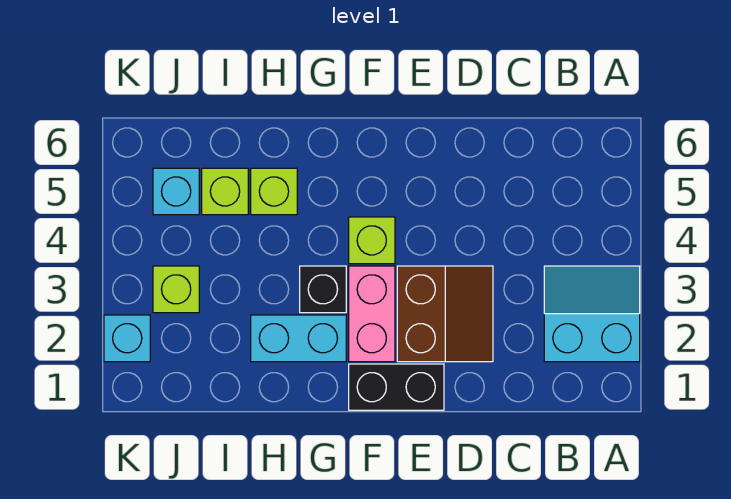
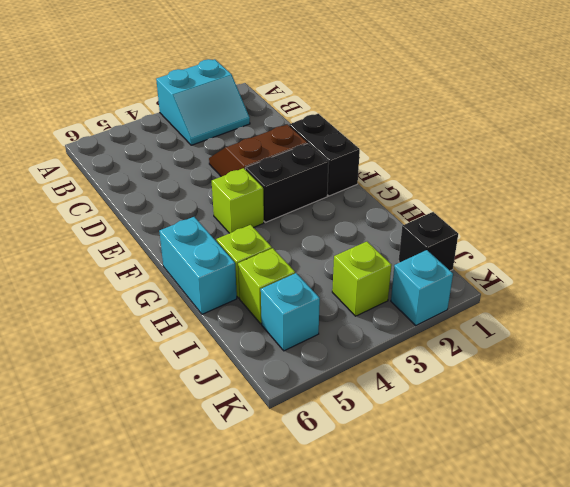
cyan 2x2 slope [544,266,640,362] -> cyan 2x2 slope turned to [156,59,250,145]
pink 1x2 brick [349,266,395,362] -> black 1x2 brick [245,143,329,222]
cyan 1x2 brick [251,315,346,362] -> cyan 1x2 brick moved to [159,217,237,314]
black 1x1 brick [300,266,346,313] -> black 1x1 brick moved to [398,212,458,271]

